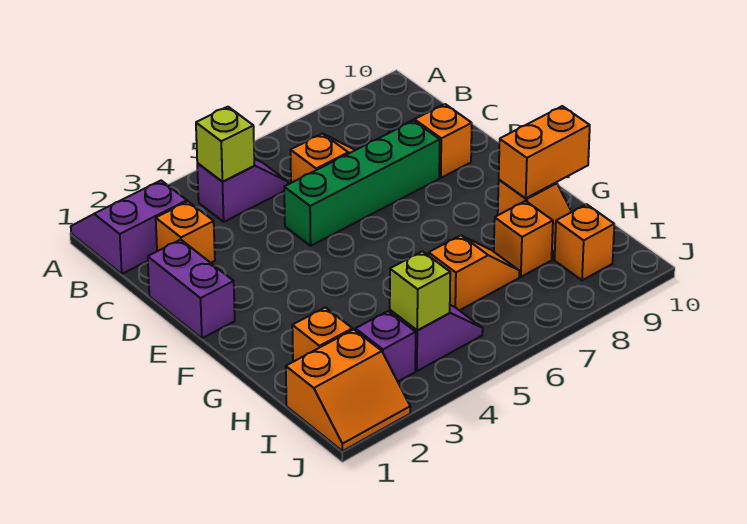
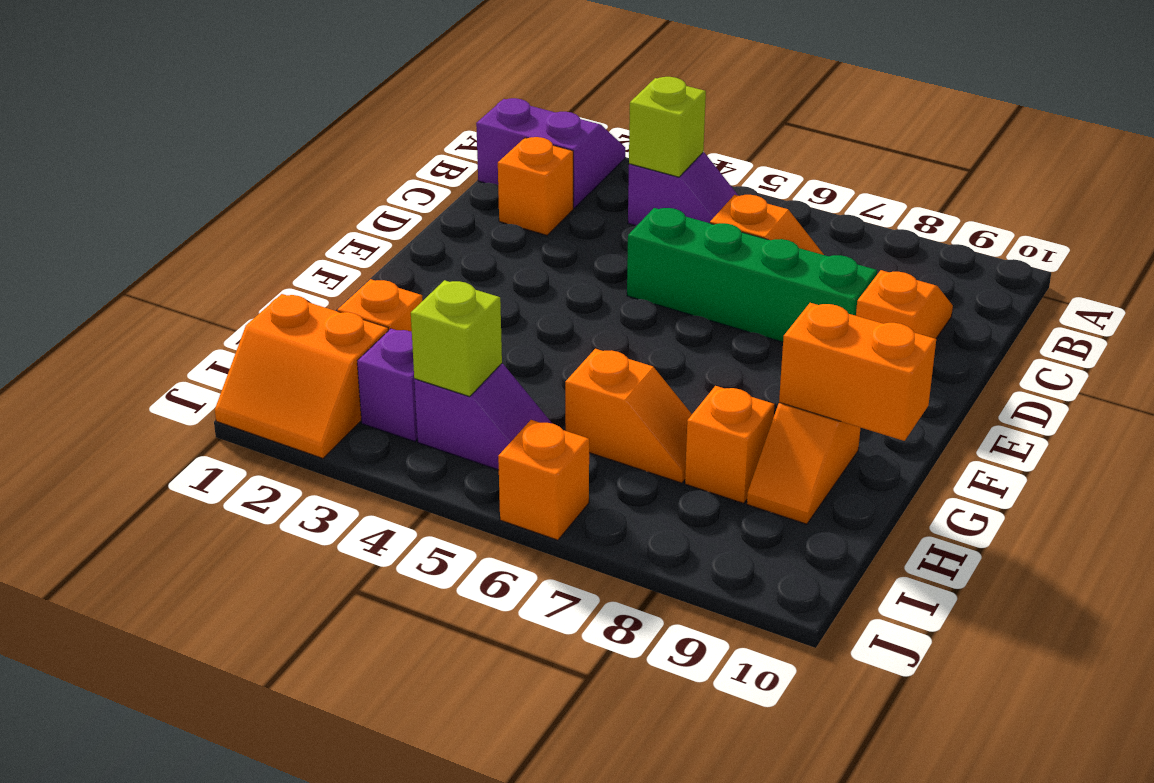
purple 1x2 brick [148,240,235,338] -> none
orange 1x1 brick [555,204,614,280] -> orange 1x1 brick moved to [498,420,589,540]

